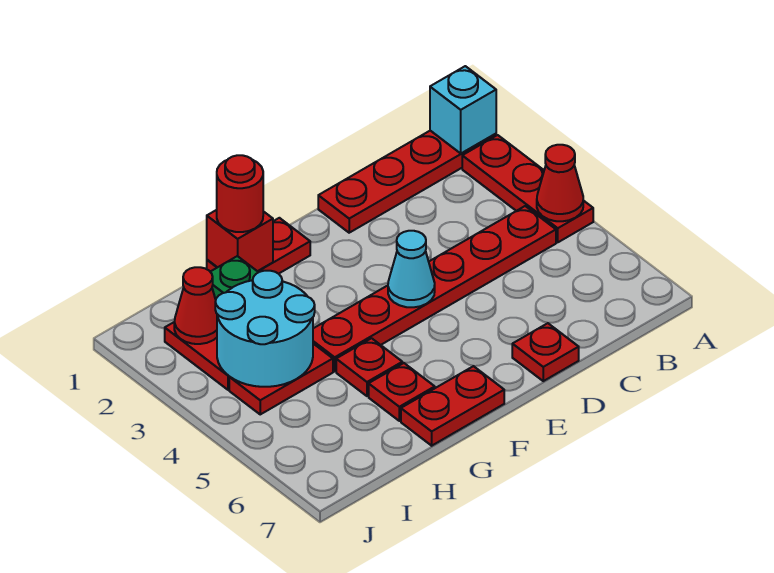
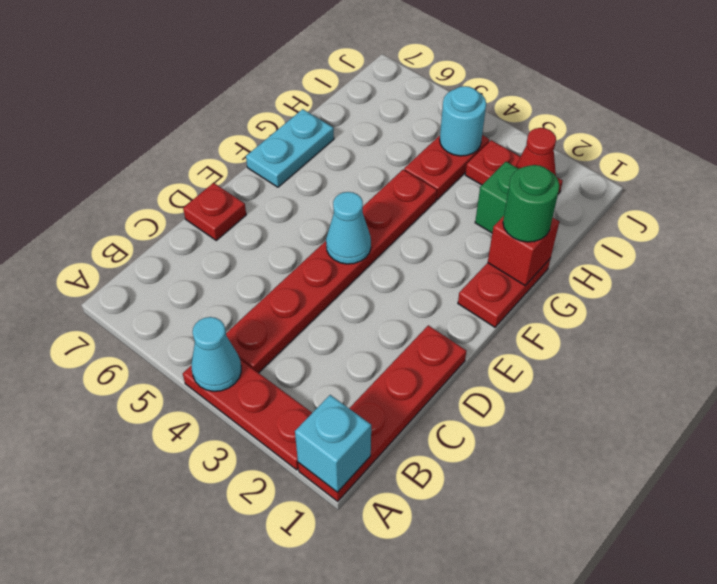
red 1x1 cone [537,145,583,221] -> cyan 1x1 cone [192,317,241,391]
red 1x2 plate [401,366,504,446] -> cyan 1x2 plate [246,109,334,187]
red 1x1 round brick [217,155,263,232] -> green 1x1 round brick [503,165,560,242]
red 1x1 plate [336,338,402,396] -> none
red 1x1 plate [369,363,435,421] -> none
cyan 2x2 round brick [215,271,315,387] -> cyan 1x1 round brick [440,86,486,156]

